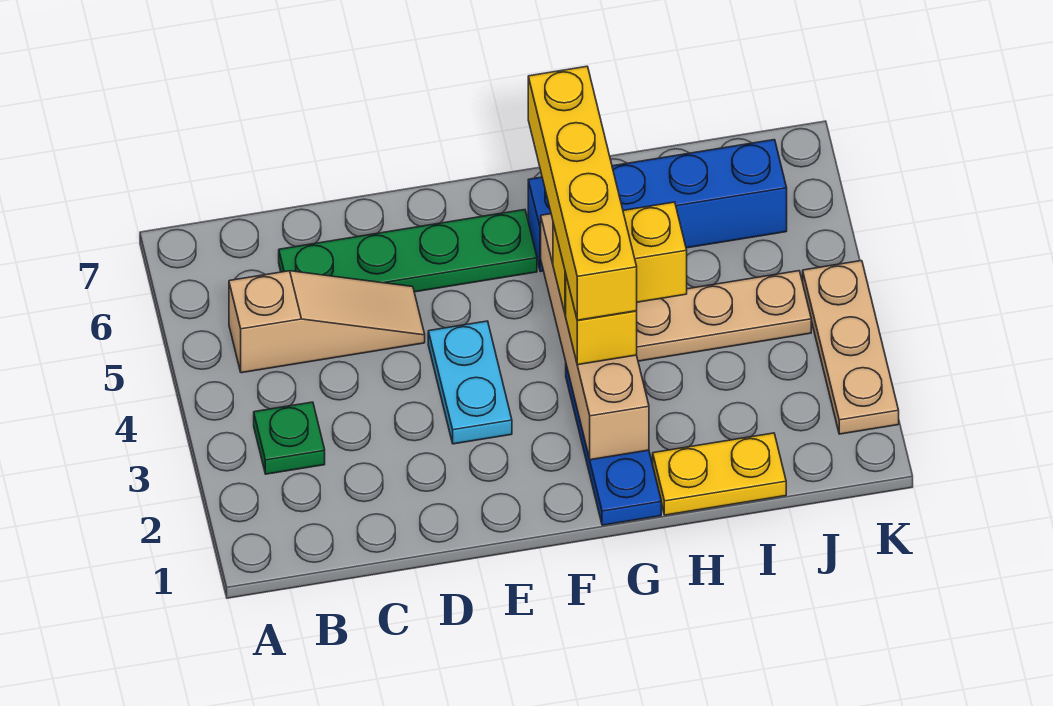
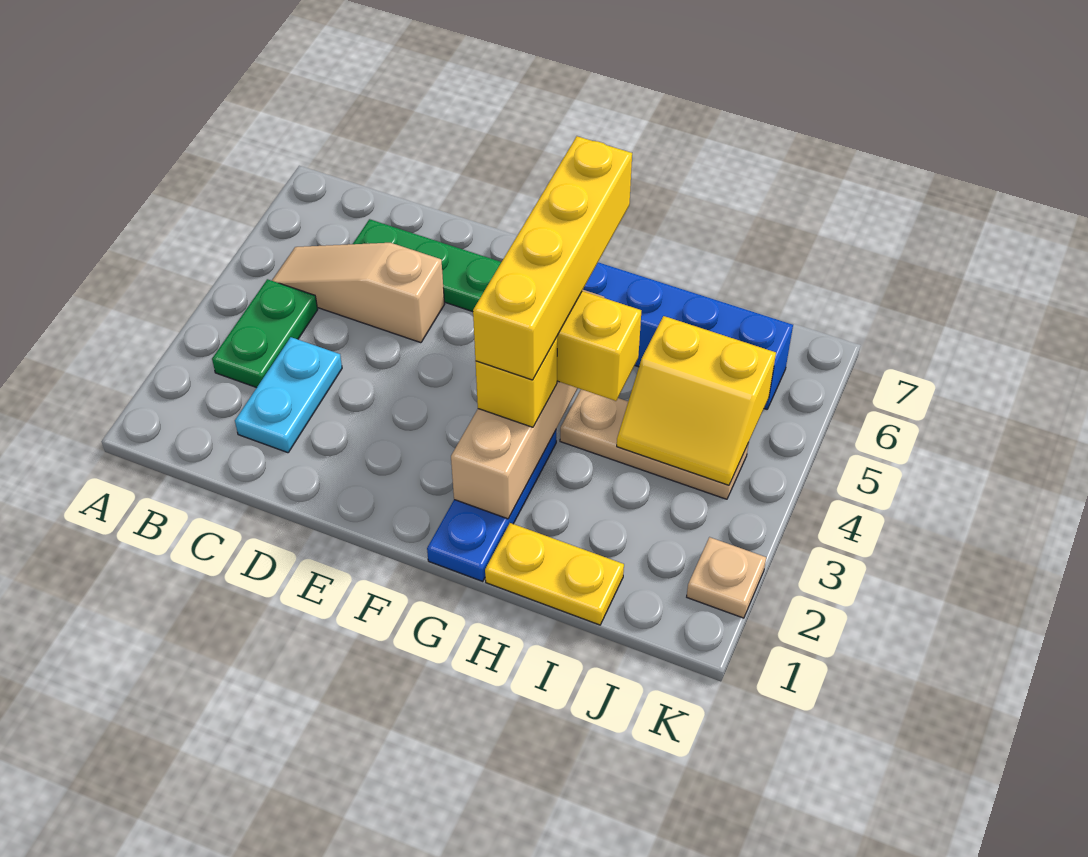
green 1x1 plate [254,402,325,474] -> green 1x2 plate [212,279,318,388]
tan 1x3 slope [229,271,425,373] -> tan 1x3 slope turned to [272,243,445,343]
cyan 1x2 plate [428,321,512,444] -> cyan 1x2 plate moved to [235,337,342,453]
none -> yellow 2x2 slope [617,316,776,485]
tan 1x3 plate [803,261,899,434] -> tan 1x1 plate [687,537,766,618]

